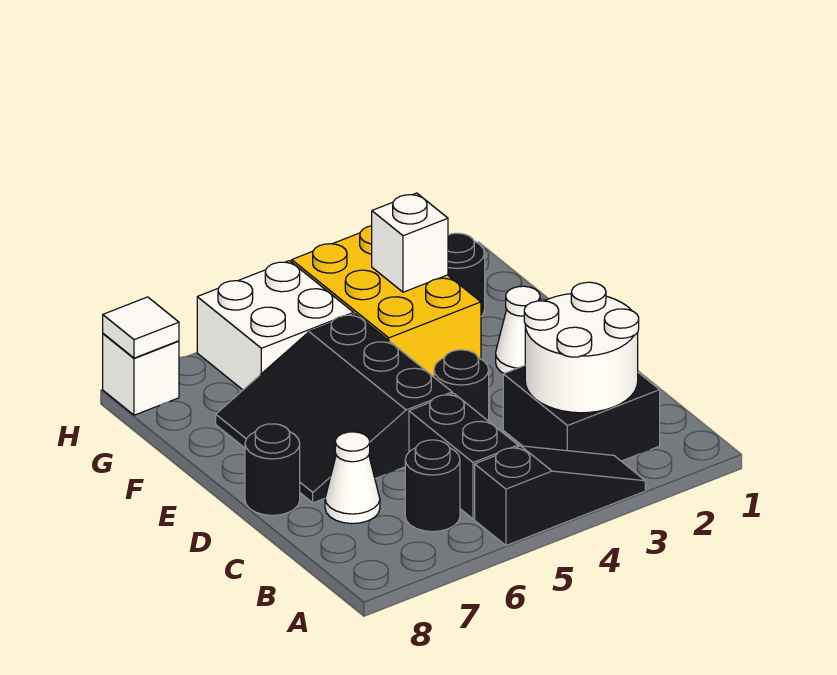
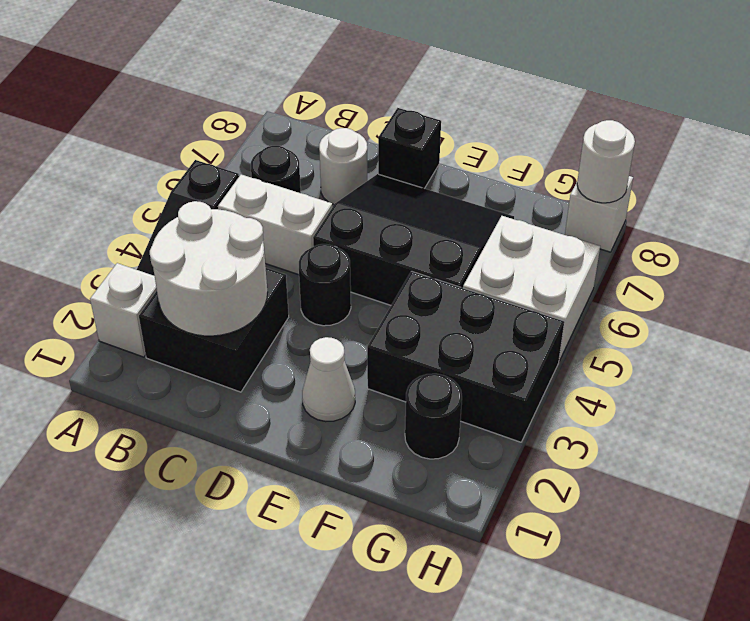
black 1x2 brick [409,393,518,519] -> white 1x2 brick [218,175,333,275]
white 1x1 cone [325,432,380,524] -> white 1x1 round brick [319,128,367,204]
black 1x1 round brick [245,424,300,515] -> black 1x1 brick [378,108,441,188]
yellow 2x3 brick [292,226,481,377] -> black 2x3 brick [367,271,564,442]
white 1x1 brick [372,193,448,292] -> white 1x1 brick moved to [90,263,157,357]
white 1x1 tile [103,297,179,358] -> white 1x1 round brick [577,120,635,203]

